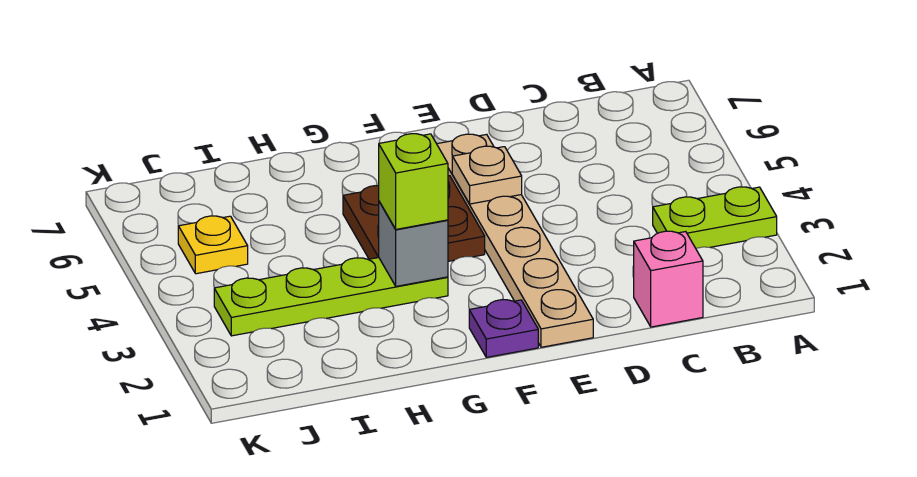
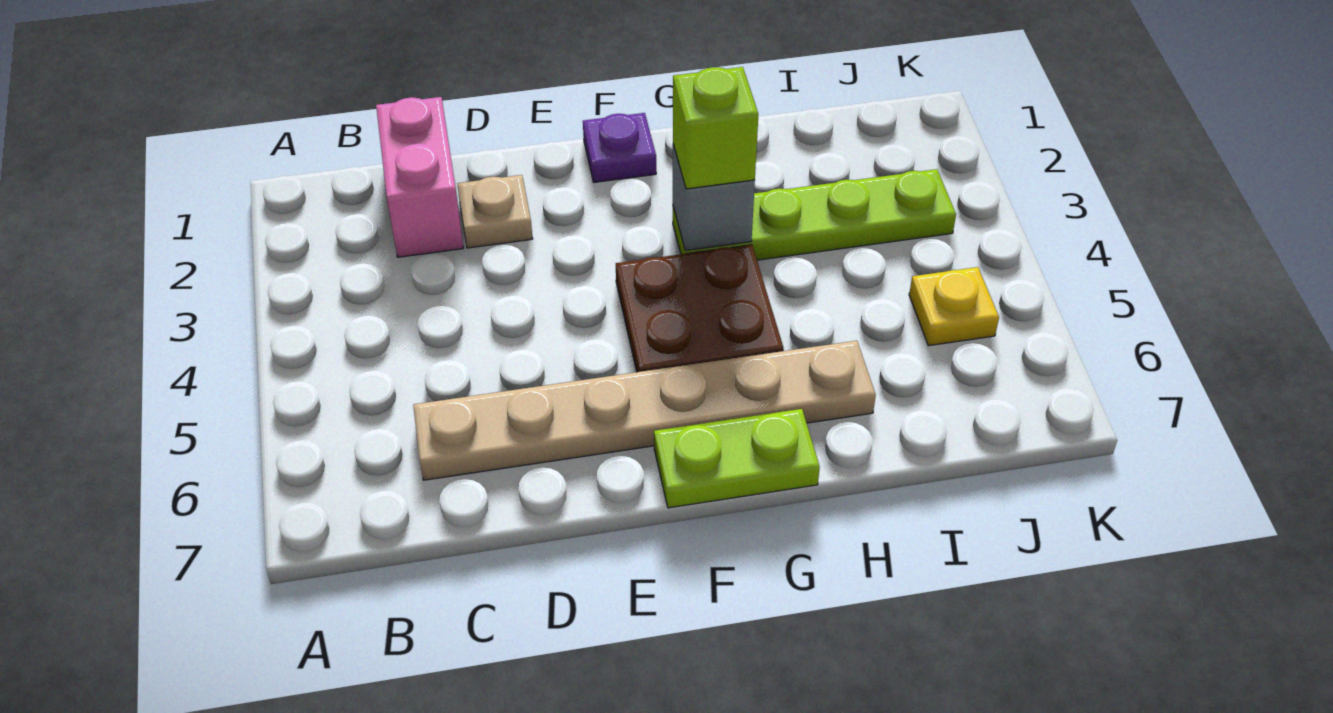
lime 1x2 plate [653,187,777,248] -> lime 1x2 plate moved to [654,409,820,508]
pink 1x1 brick [634,231,703,327] -> pink 1x2 brick [376,97,463,257]
tan 1x6 plate [437,134,593,347] -> tan 1x6 plate turned to [413,341,876,480]
tan 1x1 plate [452,146,522,204] -> tan 1x1 plate moved to [457,175,533,248]

